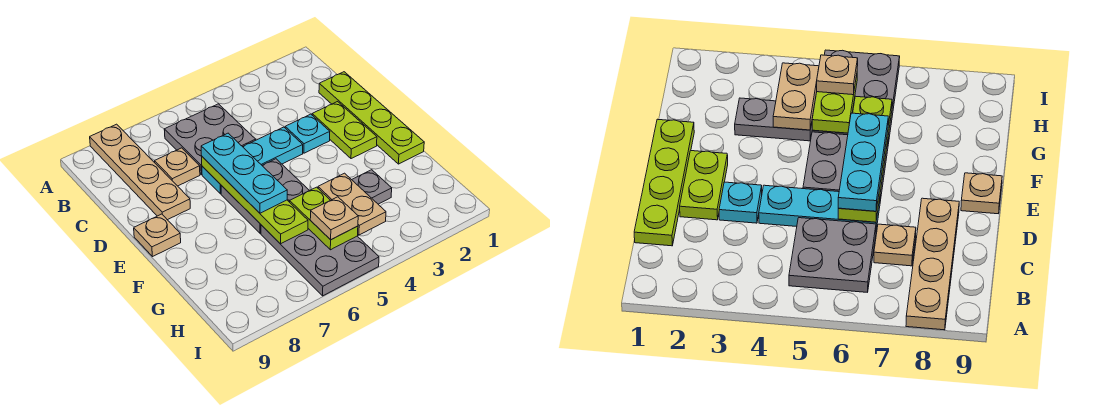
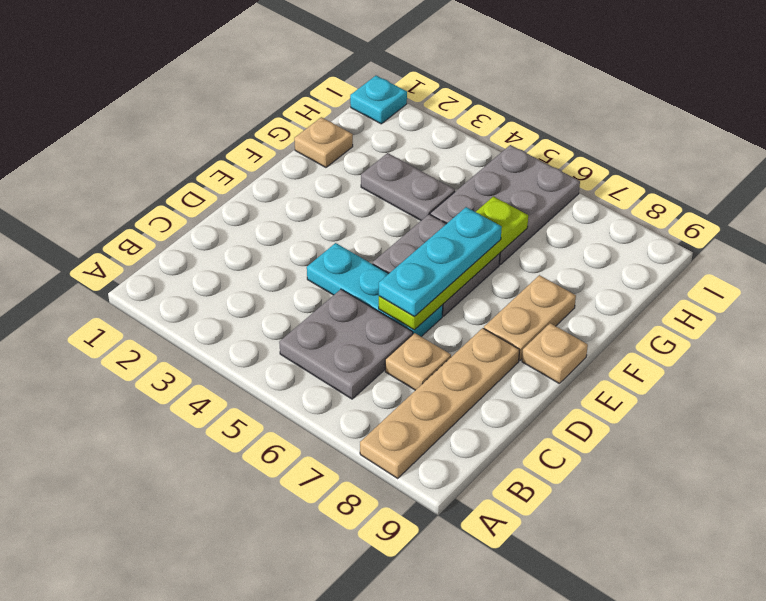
lime 1x4 plate [319,72,424,164] -> none
lime 1x2 plate [312,102,377,159] -> none
cyan 1x1 plate [285,114,330,153] -> cyan 1x1 plate moved to [350,76,407,124]
tan 1x2 plate [318,173,386,235] -> tan 1x2 plate moved to [484,275,576,361]
lime 1x2 plate [290,187,358,250] -> none
tan 1x1 plate [310,197,358,240] -> tan 1x1 plate moved to [294,117,353,167]

